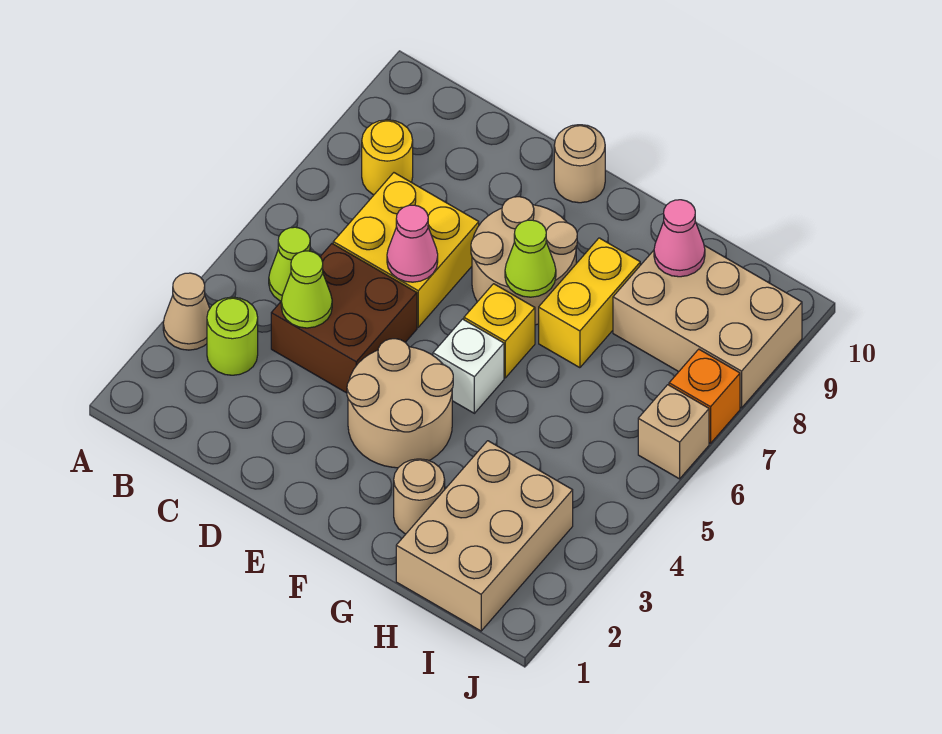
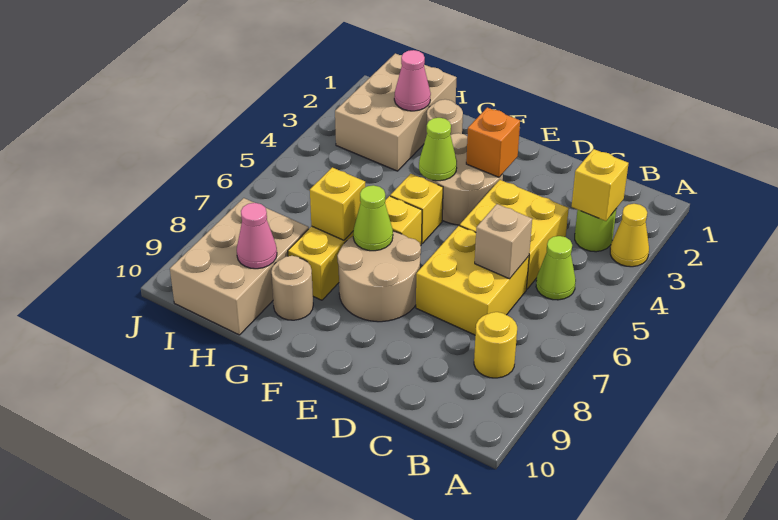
tan 1x1 cone [163,273,210,350] -> yellow 1x1 cone [610,204,649,267]
none -> yellow 1x1 brick [572,149,629,221]
brown 2x2 brick [271,244,417,393] -> yellow 2x2 brick [460,180,569,289]
lime 1x1 cone [281,251,332,328] -> lime 1x1 cone moved to [419,118,457,181]
pink 1x1 cone [387,205,438,282] -> pink 1x1 cone moved to [394,50,431,111]
tan 1x1 round brick [554,125,605,203] -> tan 1x1 round brick moved to [271,256,313,320]
white 1x1 brick [433,319,504,413] -> yellow 1x1 brick [390,174,443,243]
none -> yellow 1x1 brick [310,167,365,240]
tan 2x3 brick [613,246,802,408] -> tan 2x3 brick turned to [170,198,309,335]
tan 1x1 brick [638,385,709,479] -> tan 1x1 brick moved to [475,204,532,279]
orange 1x1 brick [669,349,740,443] -> orange 1x1 brick moved to [466,108,520,177]

